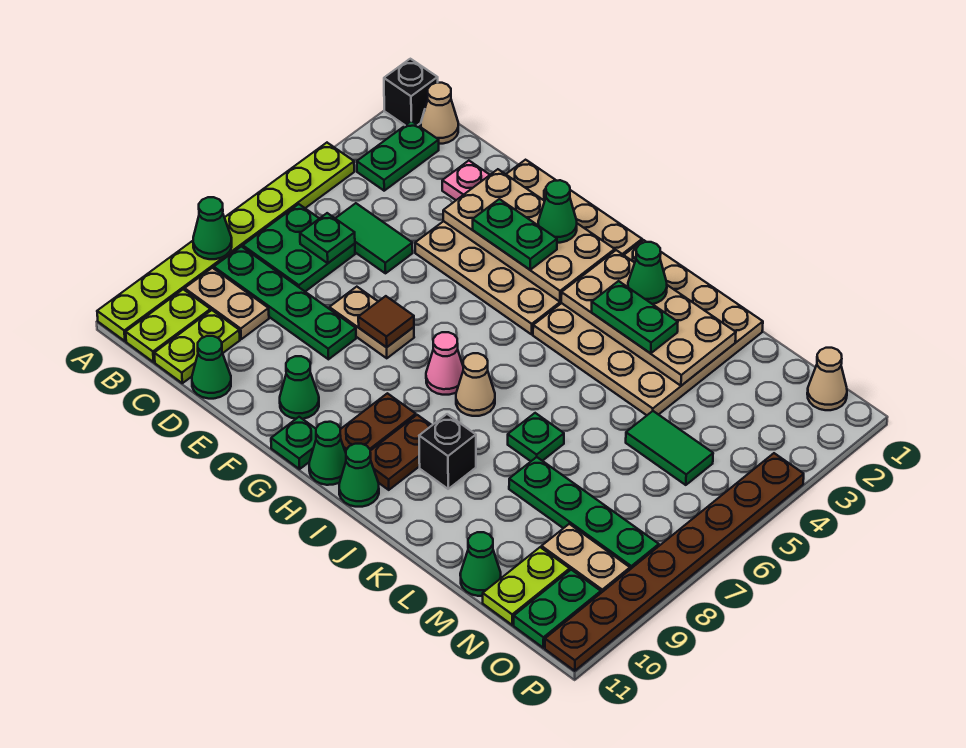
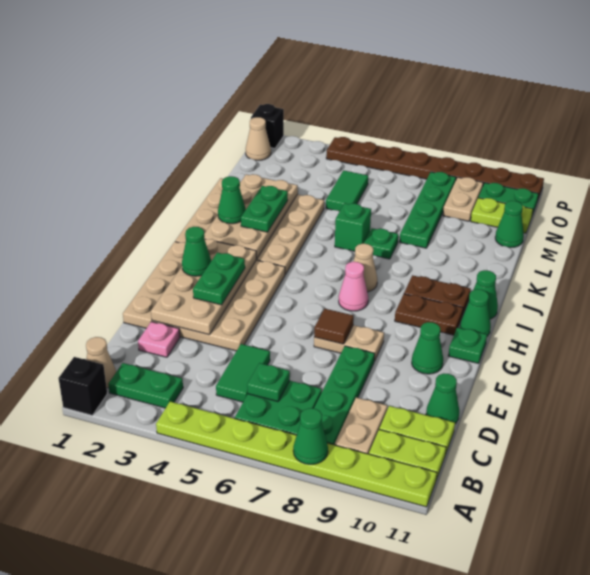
tan 1x2 plate [329,287,414,358] -> tan 1x2 plate turned to [314,325,384,361]
black 1x1 brick [419,414,476,489] -> black 1x1 brick moved to [251,104,284,148]
none -> green 1x1 brick [335,203,371,251]

